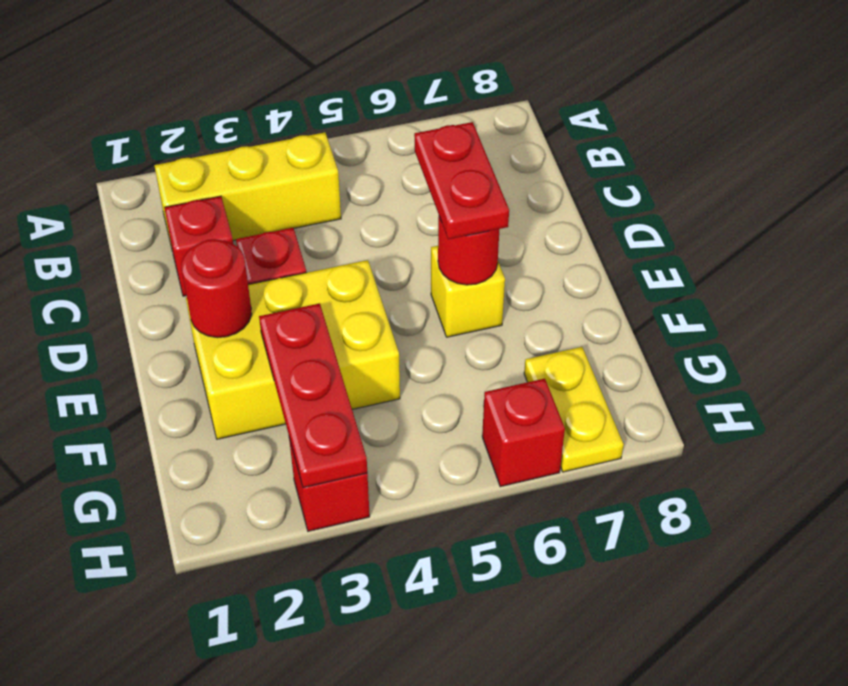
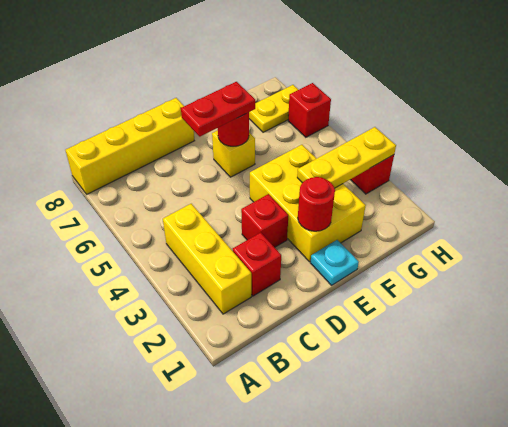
none -> yellow 1x4 brick [65,98,194,194]
none -> cyan 1x1 plate [311,240,359,285]
red 1x3 plate [259,304,367,488] -> yellow 1x3 plate [297,127,396,188]

